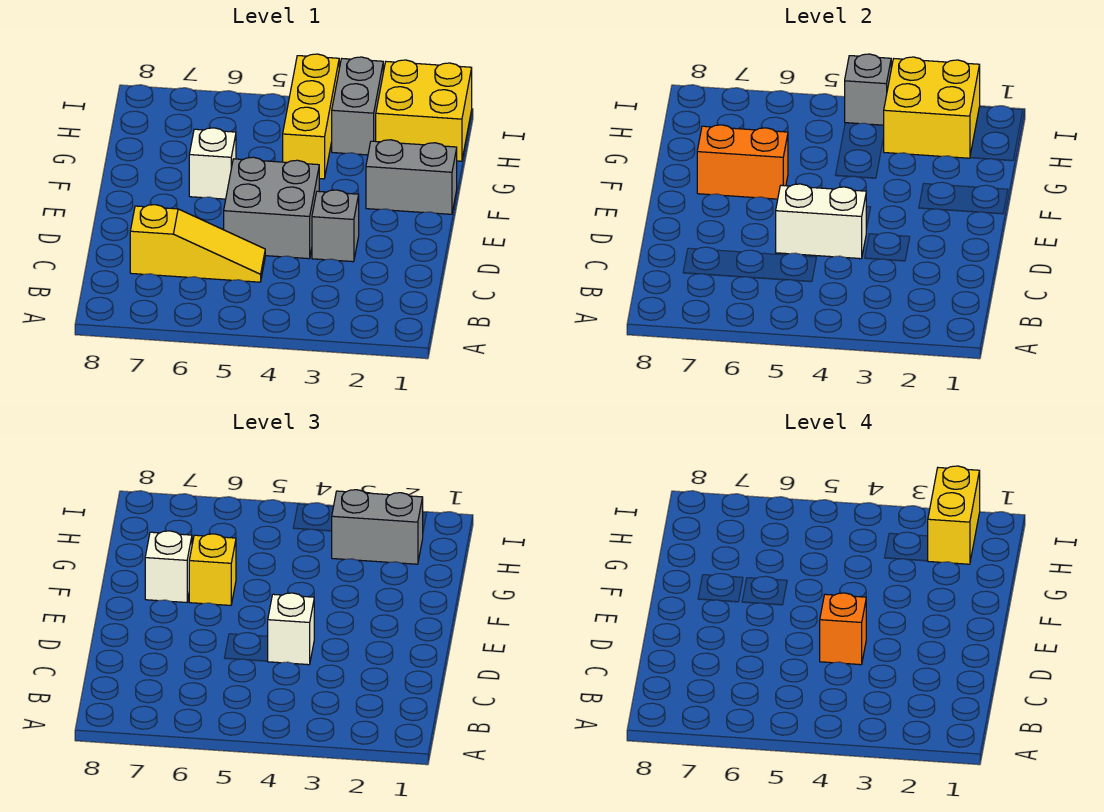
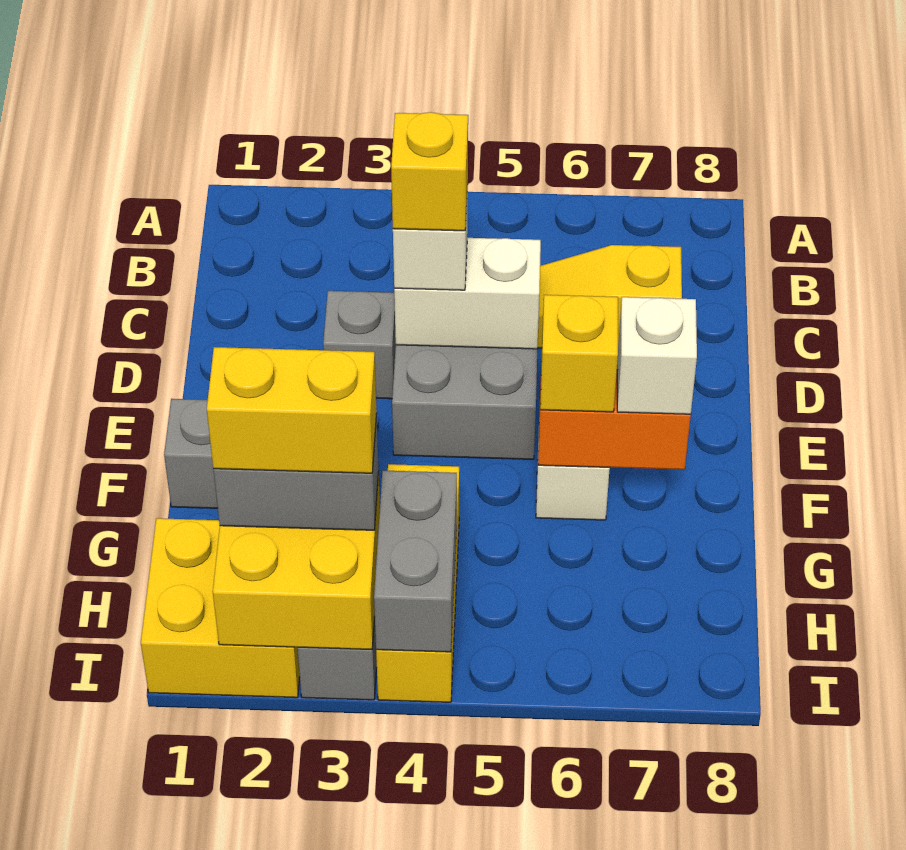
orange 1x1 brick [820,593,866,665] -> yellow 1x1 brick [391,112,468,231]
yellow 1x2 brick [928,466,980,564] -> yellow 1x2 brick turned to [207,347,377,473]
grey 1x1 brick [845,54,891,125] -> grey 1x2 brick [374,471,457,652]

